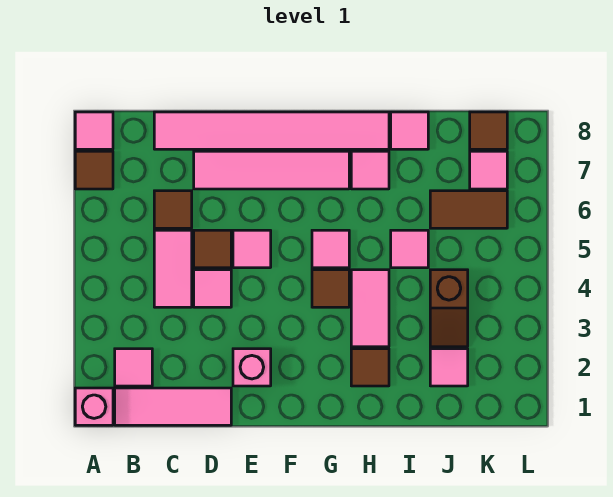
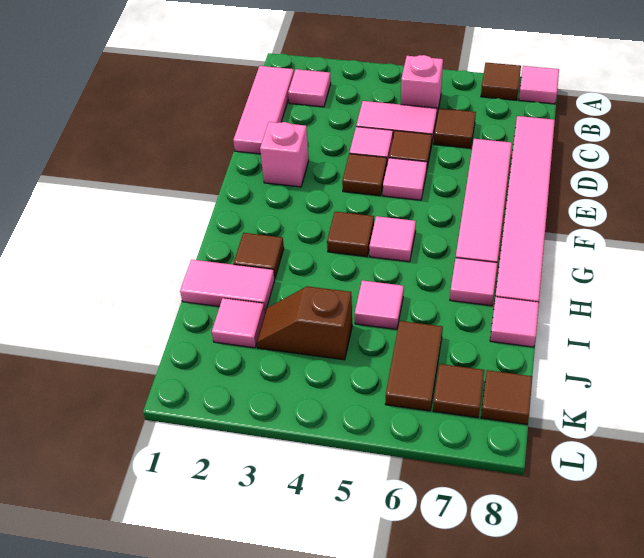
pink 1x1 brick [75,388,113,425] -> pink 1x1 brick moved to [401,55,443,114]
none -> brown 1x1 tile [342,154,387,196]
pink 1x2 tile [351,270,389,347] -> pink 1x2 tile moved to [180,260,275,311]
pink 1x1 tile [470,151,507,189] -> brown 1x1 tile [433,364,484,418]

